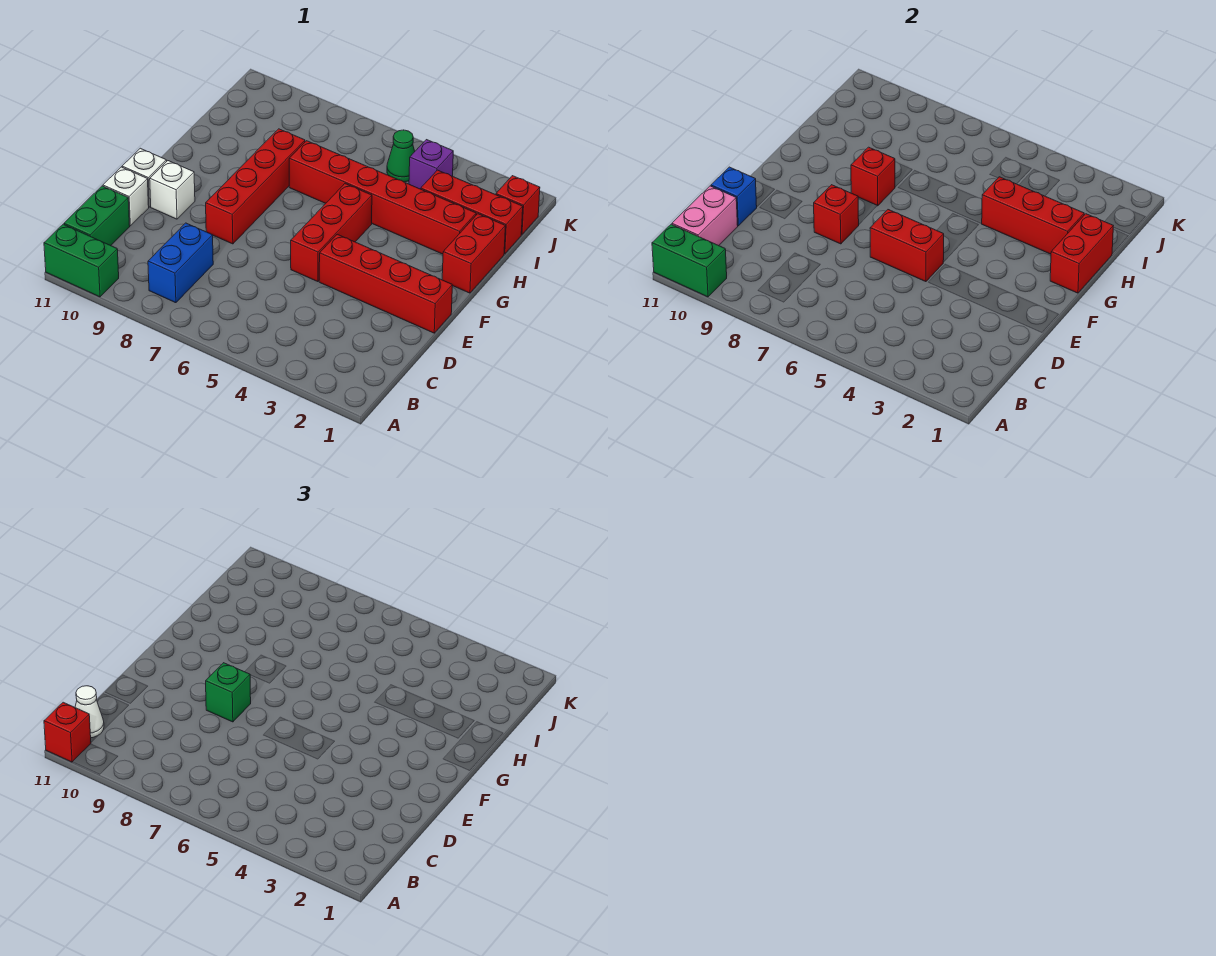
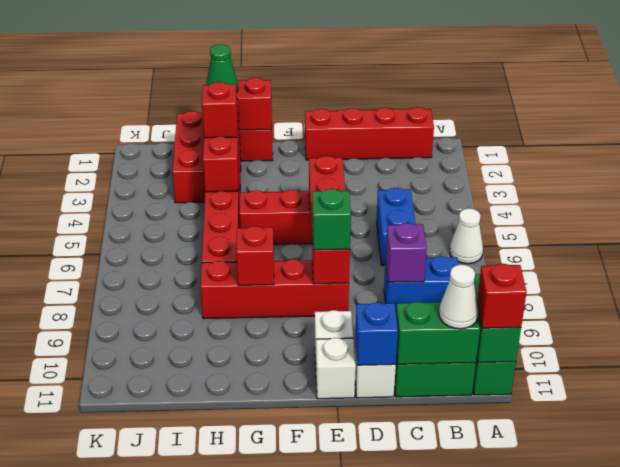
none -> white 1x1 cone [450,208,483,264]
pink 1x2 brick [672,186,738,246] -> green 1x2 brick [396,302,480,364]
none -> blue 1x2 brick [377,188,416,265]
red 1x4 brick [319,234,452,333] -> red 1x4 brick turned to [305,107,434,160]
red 1x1 brick [496,176,540,235] -> red 1x1 brick moved to [202,82,237,138]
purple 1x1 brick [409,140,453,189] -> purple 1x1 brick moved to [386,223,427,282]
green 1x1 cone [387,130,415,182] -> green 1x1 cone moved to [206,44,238,92]

